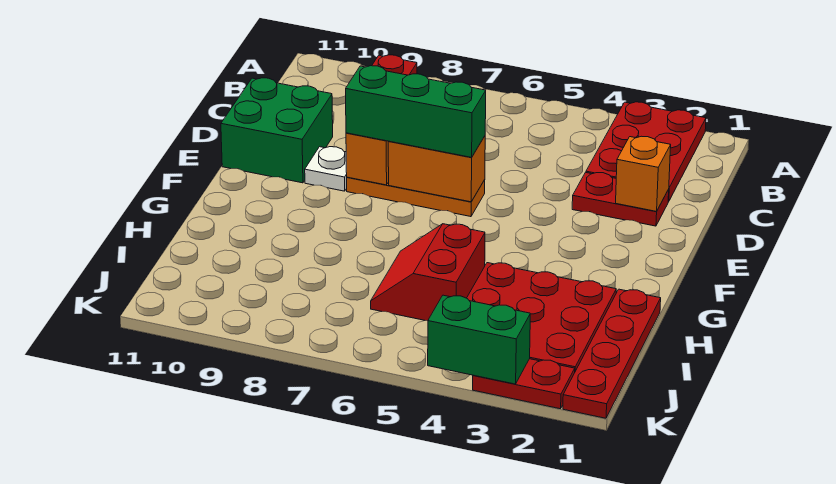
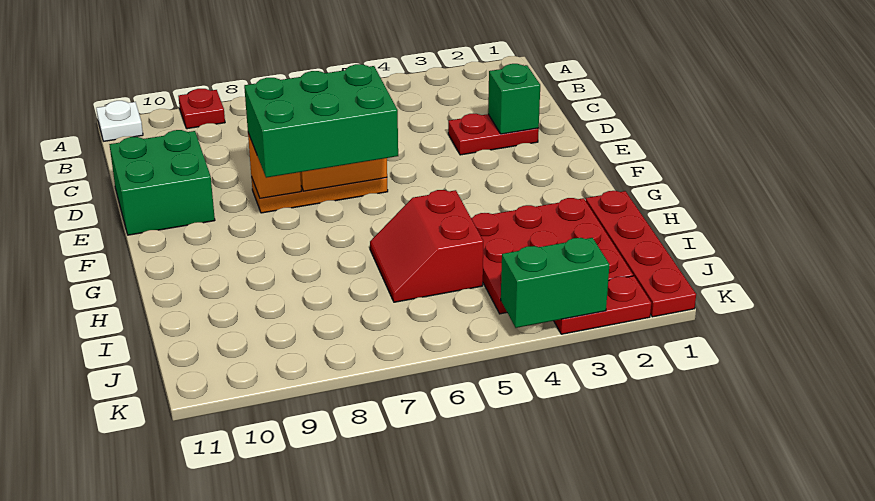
red 2x3 plate [586,102,706,202] -> none
orange 1x1 brick [616,136,671,211] -> green 1x1 brick [488,64,540,134]
green 1x3 brick [346,66,486,157] -> green 2x3 brick [244,64,398,178]
white 1x1 plate [305,147,347,191] -> white 1x1 plate moved to [96,101,143,141]

